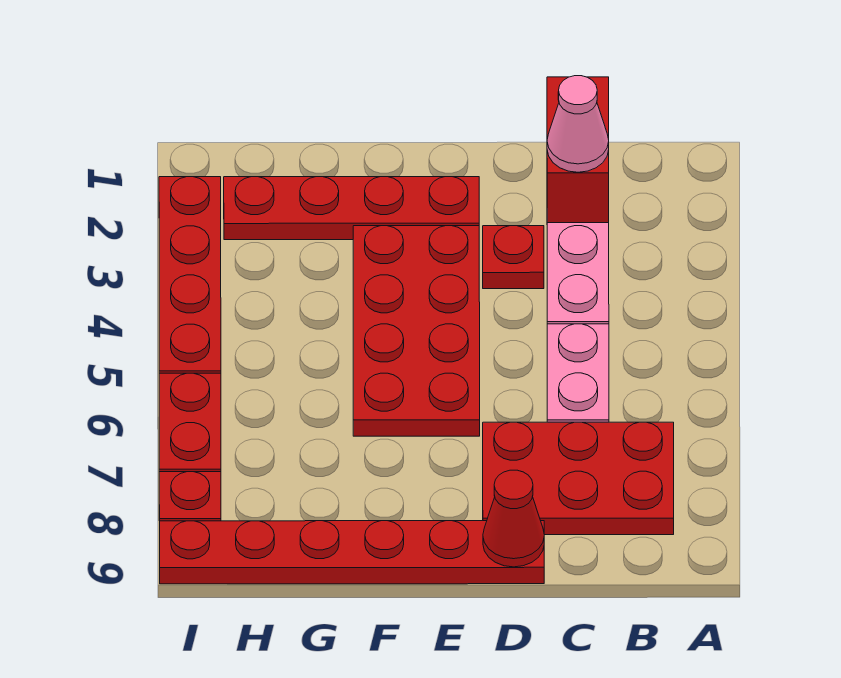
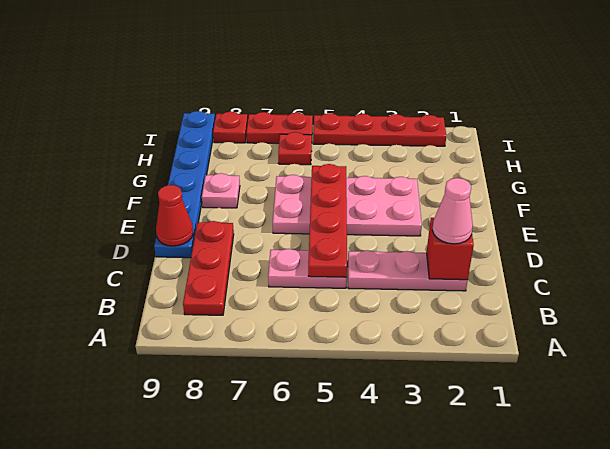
red 2x3 plate [483,422,674,535] -> red 1x3 plate [183,221,234,315]
red 1x2 brick [547,77,609,223] -> red 1x1 brick [427,218,474,280]
red 1x1 plate [483,226,544,289] -> red 1x1 plate moved to [278,132,312,165]
red 1x6 plate [160,521,544,584] -> blue 1x6 plate [154,111,215,258]
red 1x4 plate [224,177,479,240] -> red 1x4 plate moved to [308,164,347,277]
red 2x4 plate [353,226,480,436] -> pink 2x4 plate [273,175,422,236]
none -> pink 1x1 plate [202,173,240,208]

